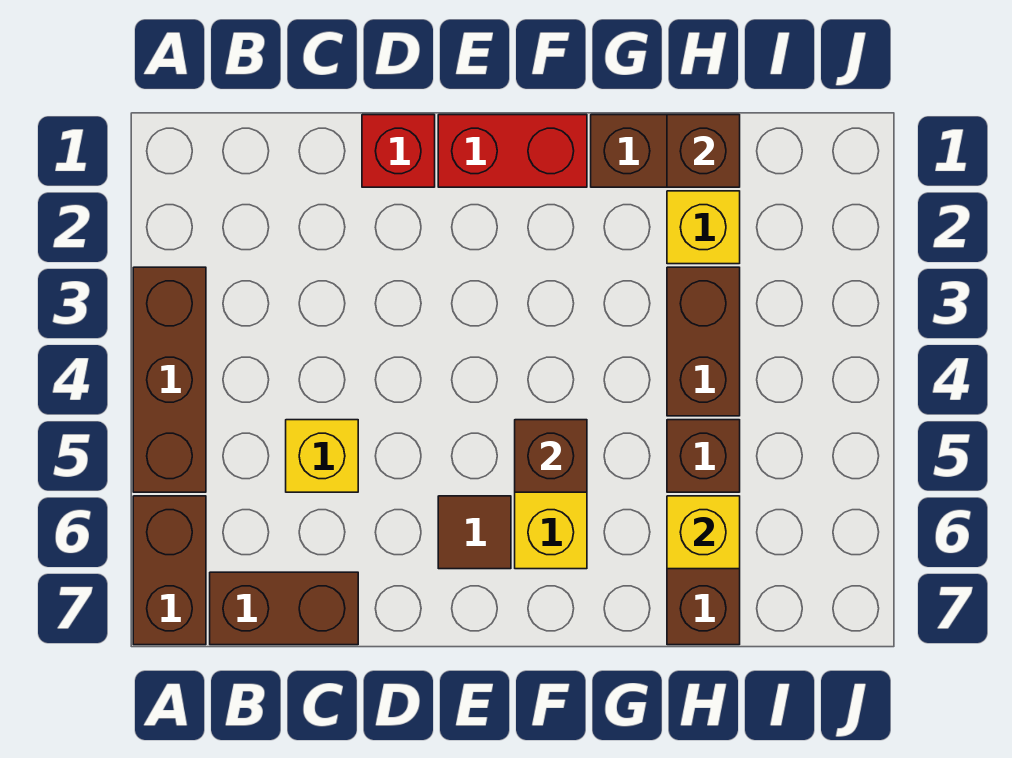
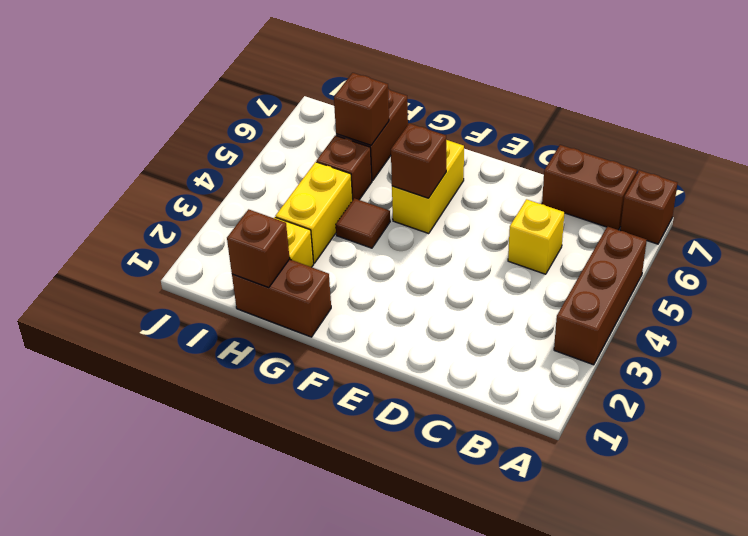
brown 1x2 brick [133,496,206,645] -> brown 1x1 brick [620,170,677,244]
red 1x1 brick [362,115,435,187] -> none
red 1x2 brick [438,115,587,187] -> none
brown 1x1 tile [438,496,511,569] -> brown 1x1 tile moved to [336,198,390,248]
brown 1x2 brick [667,267,740,416] -> yellow 1x2 brick [276,162,353,263]
yellow 1x1 brick [667,496,740,569] -> brown 1x1 brick [334,73,389,145]

